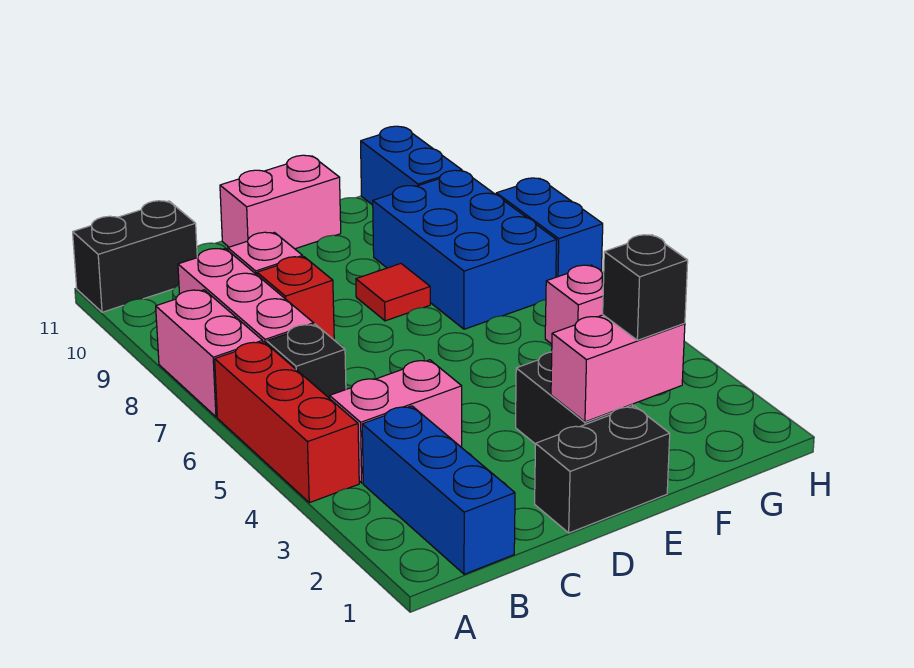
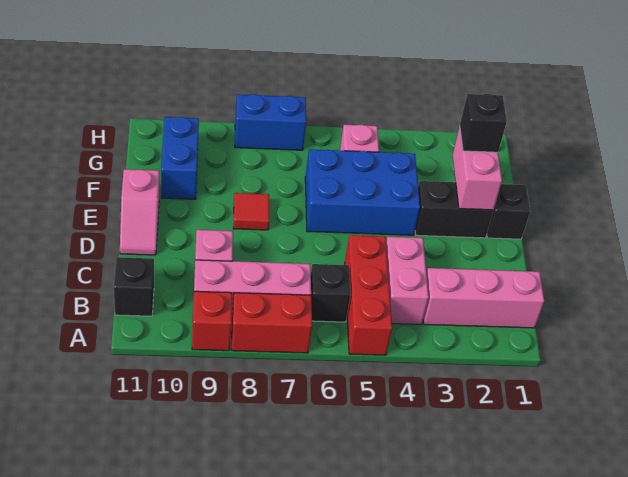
red 1x3 brick [215,342,359,503] -> red 1x3 brick turned to [345,235,392,355]
pink 1x2 brick [156,290,263,417] -> red 1x2 brick [232,293,312,353]
black 1x2 brick [73,201,197,312] -> black 1x1 brick [114,257,154,316]
blue 1x3 brick [362,406,515,574] -> pink 1x3 brick [423,268,544,328]
red 1x1 brick [257,257,334,339] -> red 1x1 brick moved to [192,291,232,351]
black 1x2 brick [535,406,670,533] -> black 1x1 brick [487,184,530,239]
pink 1x2 brick [220,155,341,249] -> pink 1x2 slope [120,169,159,255]
blue 2x3 brick [373,170,557,329] -> blue 2x3 brick moved to [305,149,420,235]
blue 1x2 brick [361,126,462,205] -> blue 1x2 brick turned to [161,117,199,199]

